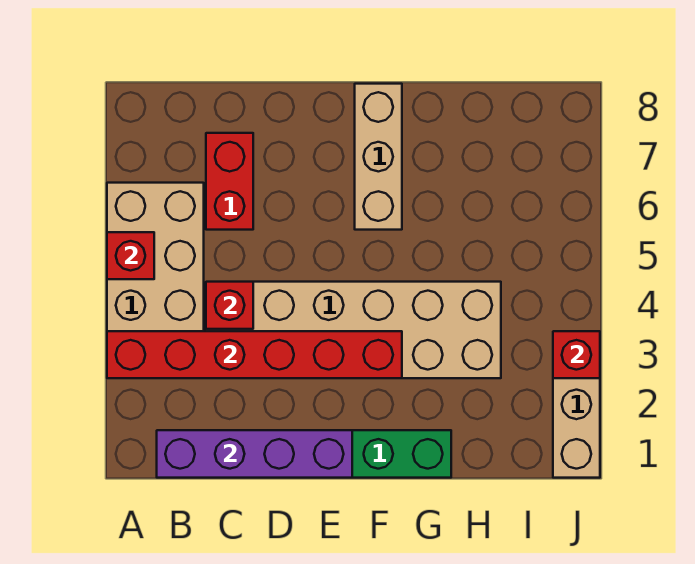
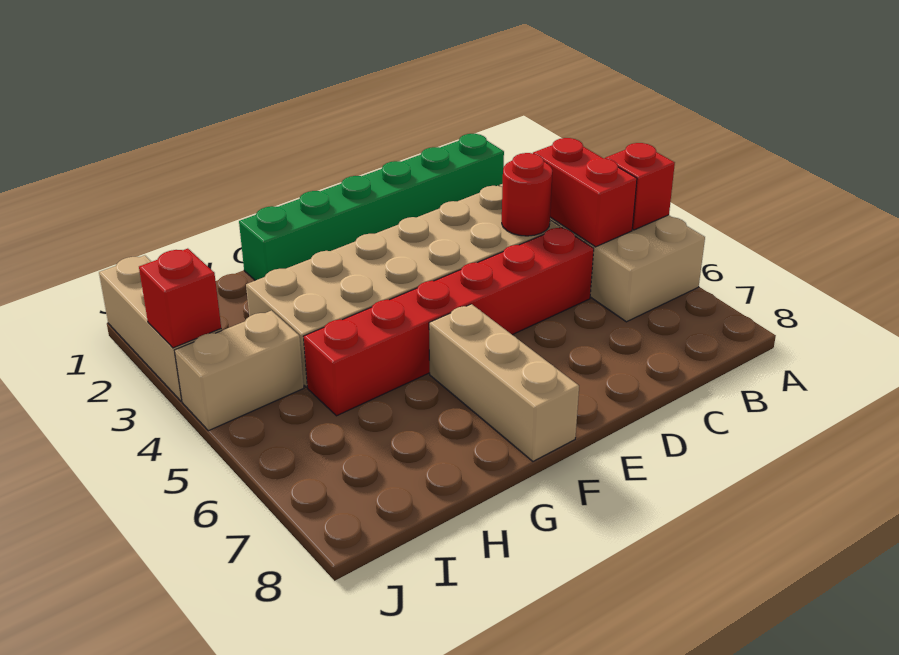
red 1x6 brick [107,331,402,378] -> red 1x6 brick moved to [303,227,594,416]
purple 1x4 brick [157,430,352,478] -> none
red 1x1 brick [206,282,253,329] -> red 1x1 round brick [502,153,552,236]
red 1x2 brick [206,133,253,230] -> red 1x2 brick moved to [533,138,637,247]
none -> tan 1x2 brick [174,311,304,431]

